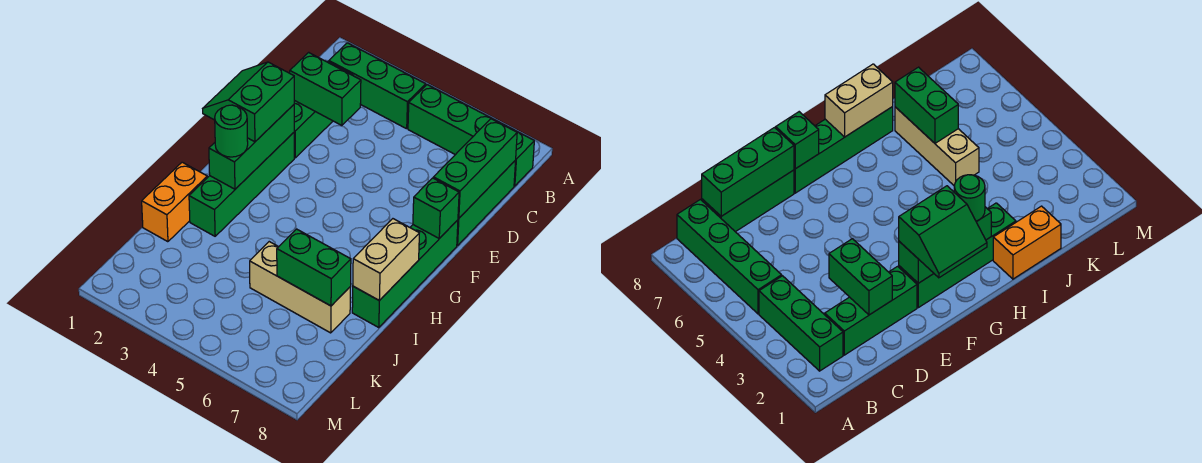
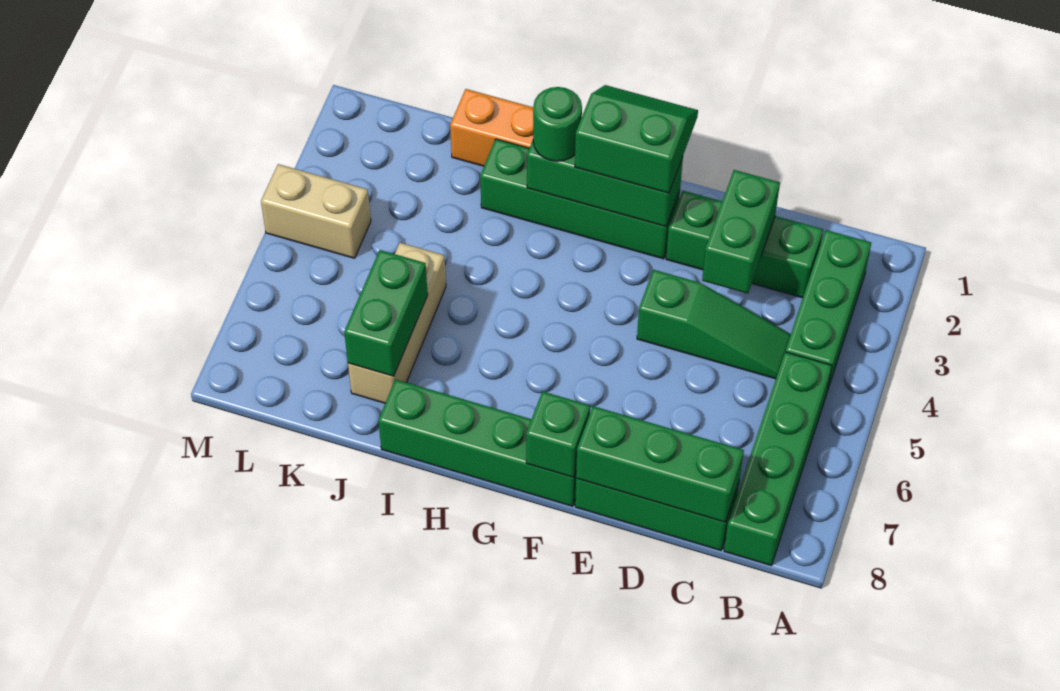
none -> green 1x3 slope [637,270,791,379]
tan 1x2 brick [353,219,419,301] -> tan 1x2 brick moved to [261,164,371,258]

